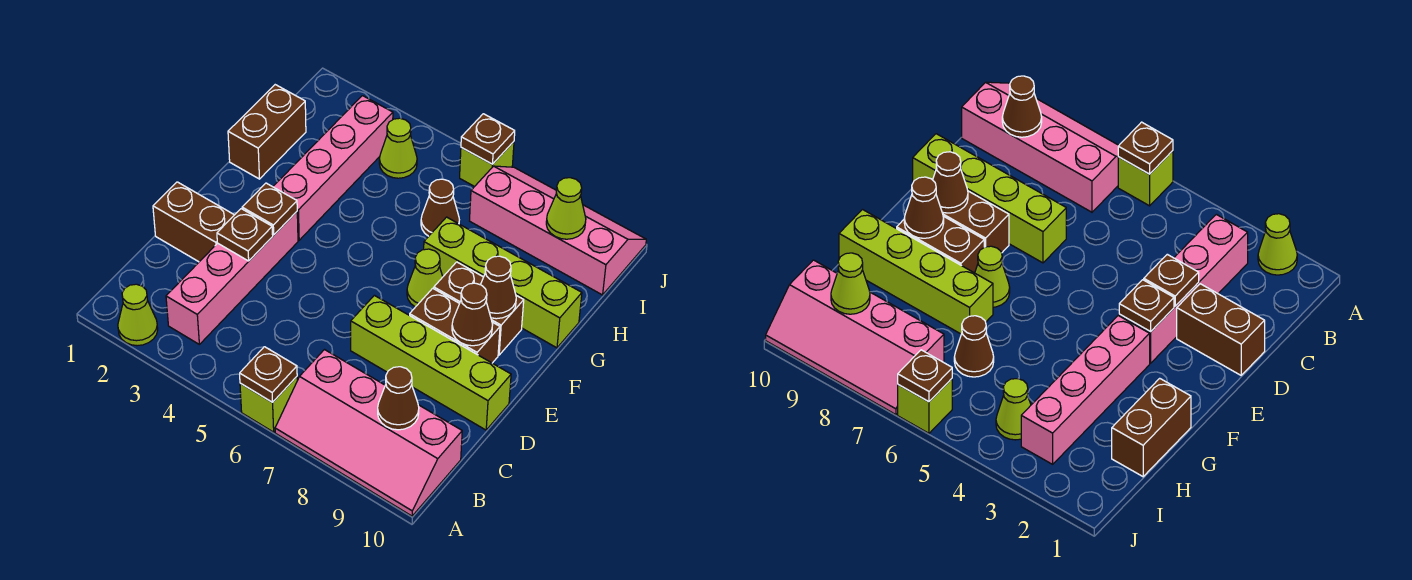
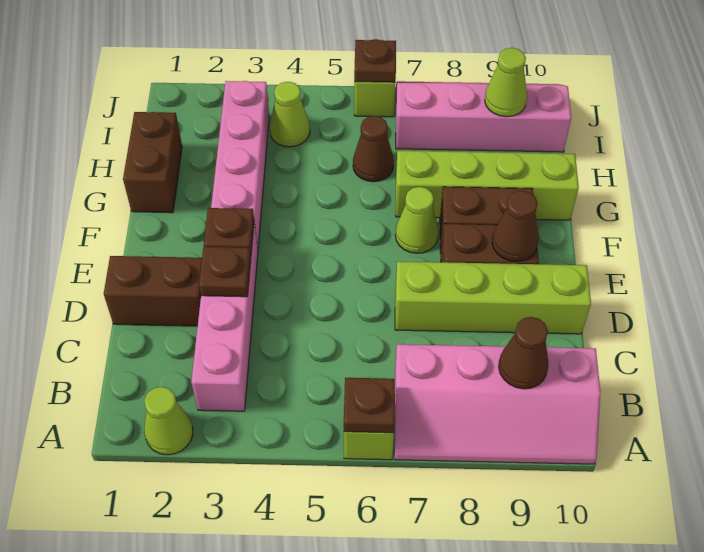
brown 1x1 cone [481,256,516,319] -> none

